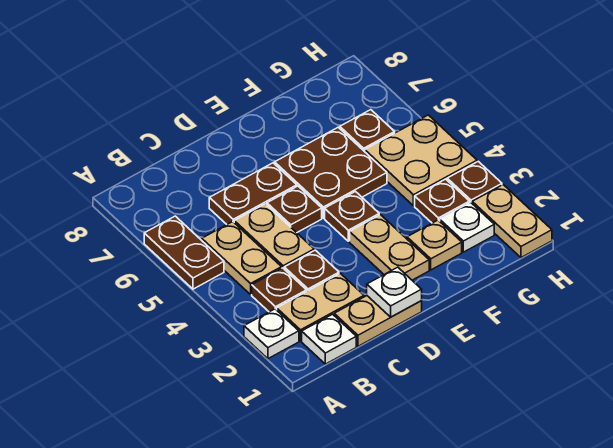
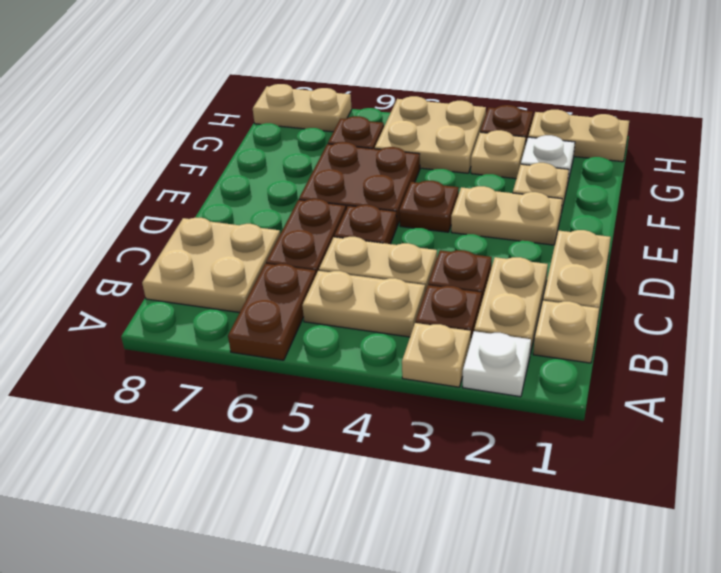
none -> tan 1x1 plate [402,323,471,387]
brown 1x2 plate [144,216,224,289] -> brown 1x2 plate turned to [228,264,316,360]
white 1x1 plate [302,314,356,364] -> tan 1x1 plate [533,301,599,363]
none -> tan 2x2 plate [142,218,280,313]
white 1x1 plate [367,267,422,317] -> none
brown 1x1 plate [415,179,469,223] -> tan 1x1 plate [471,130,526,179]
none -> tan 1x2 plate [253,84,352,132]

